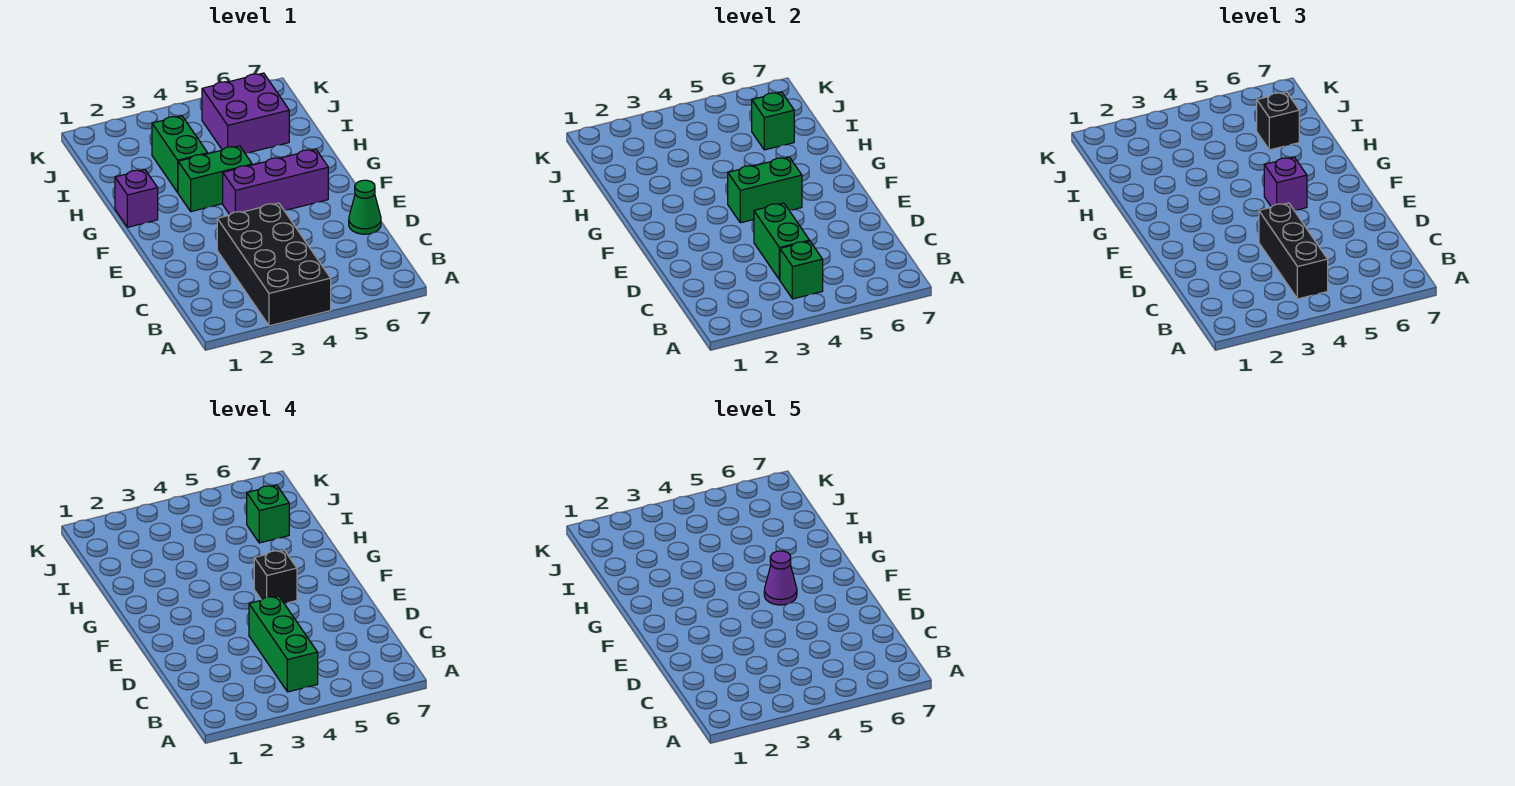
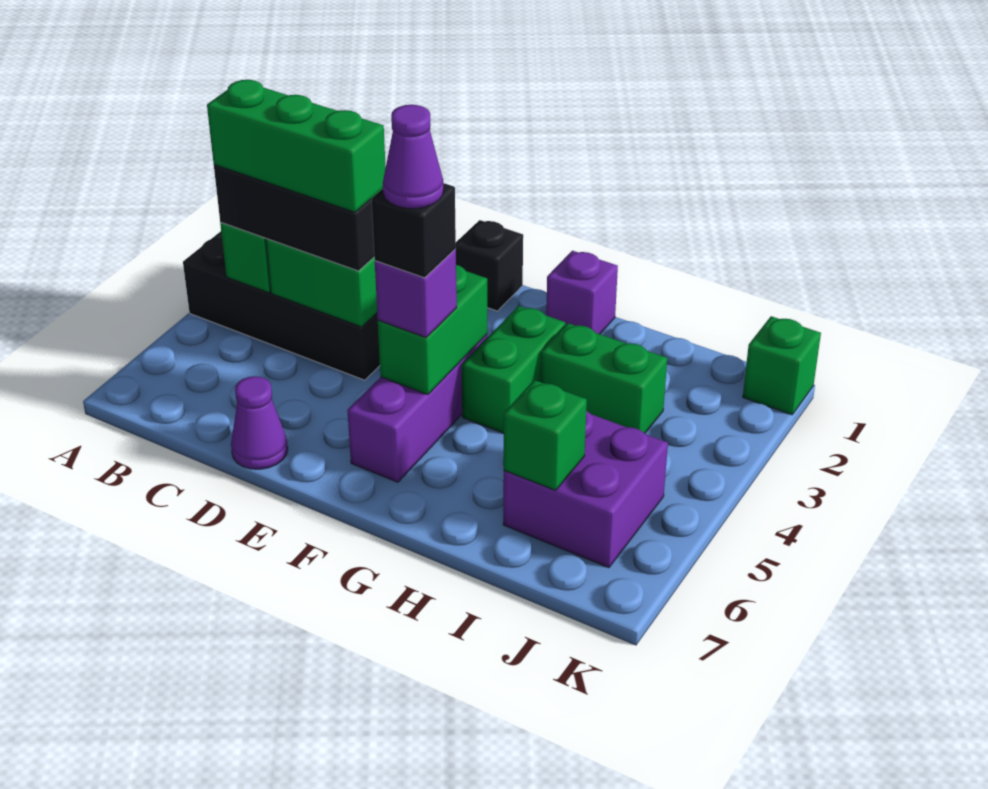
green 1x1 cone [349,180,381,234] -> purple 1x1 cone [231,376,288,469]
black 1x1 brick [1257,92,1299,150] -> black 1x1 brick moved to [456,220,523,311]
green 1x1 brick [247,485,289,543] -> green 1x1 brick moved to [743,316,821,415]

